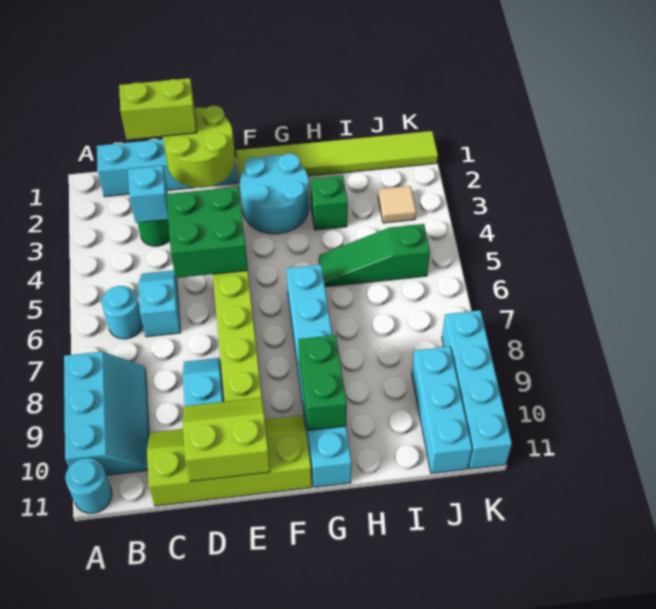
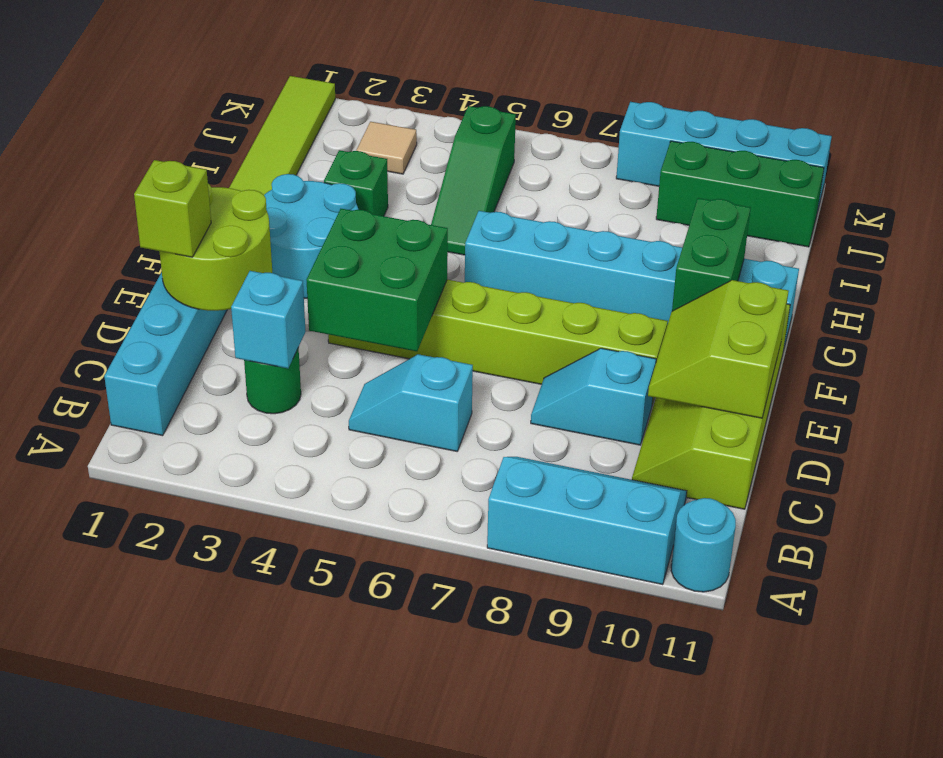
cyan 1x1 round brick [102,286,143,339] -> none
lime 1x2 brick [119,78,197,140] -> lime 1x1 brick [134,160,211,257]
green 1x2 brick [298,335,347,431] -> green 1x2 brick turned to [672,198,751,311]
cyan 1x3 brick [412,347,472,474] -> green 1x3 brick [656,141,824,247]

